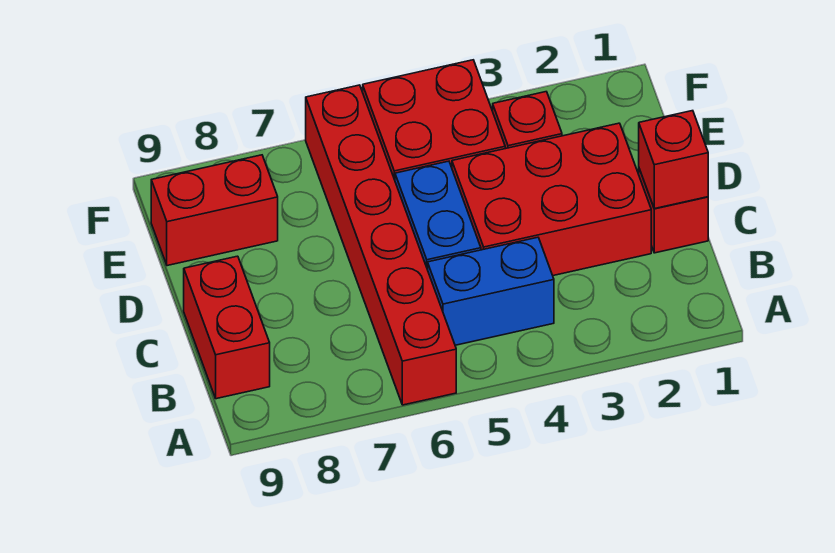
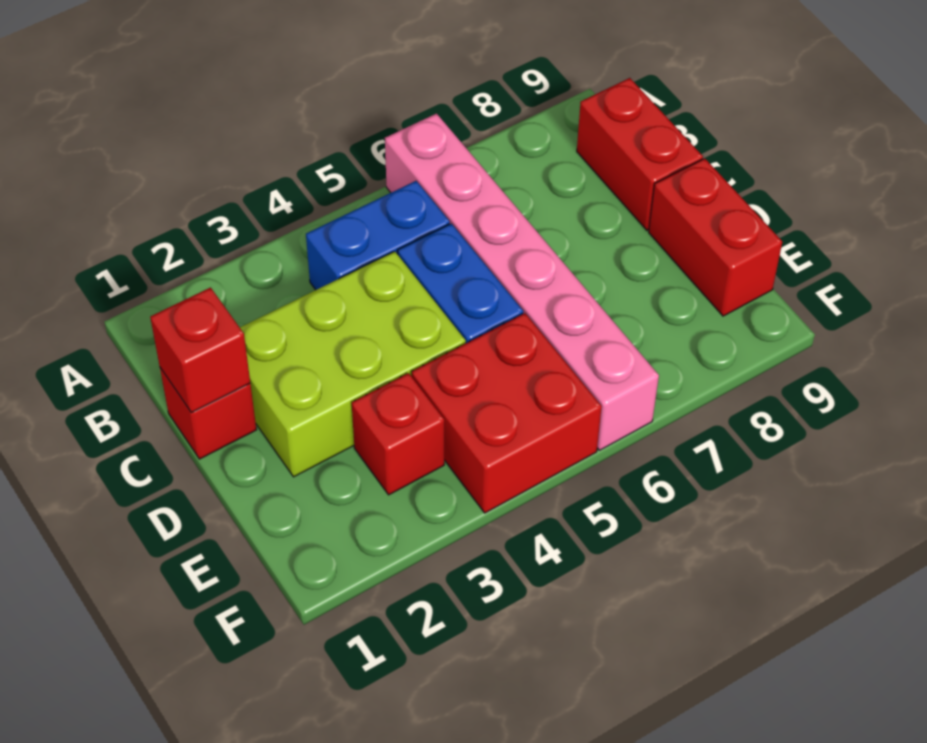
red 1x6 brick [306,85,456,405] -> pink 1x6 brick [385,114,659,450]
red 2x3 brick [452,123,651,276] -> lime 2x3 brick [240,251,466,477]
red 1x2 brick [151,155,278,266] -> red 1x2 brick turned to [649,158,782,316]

